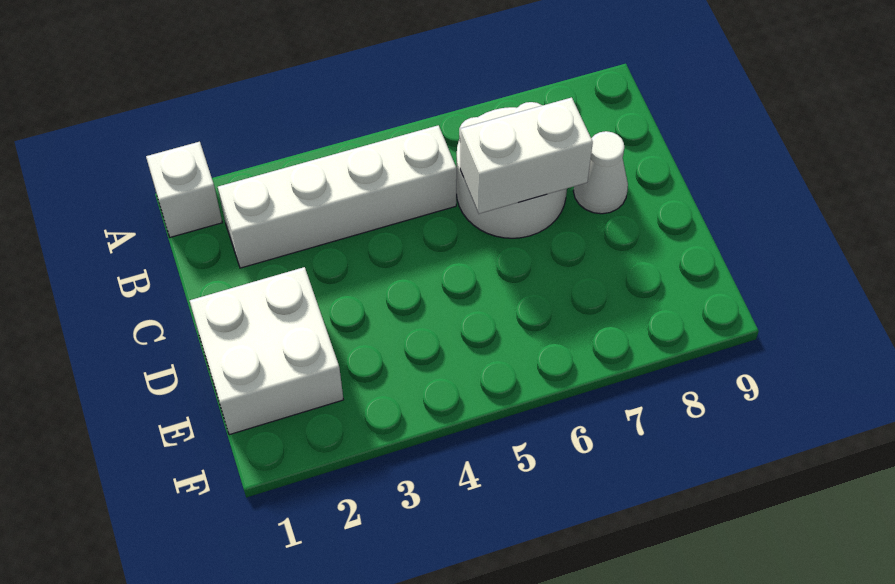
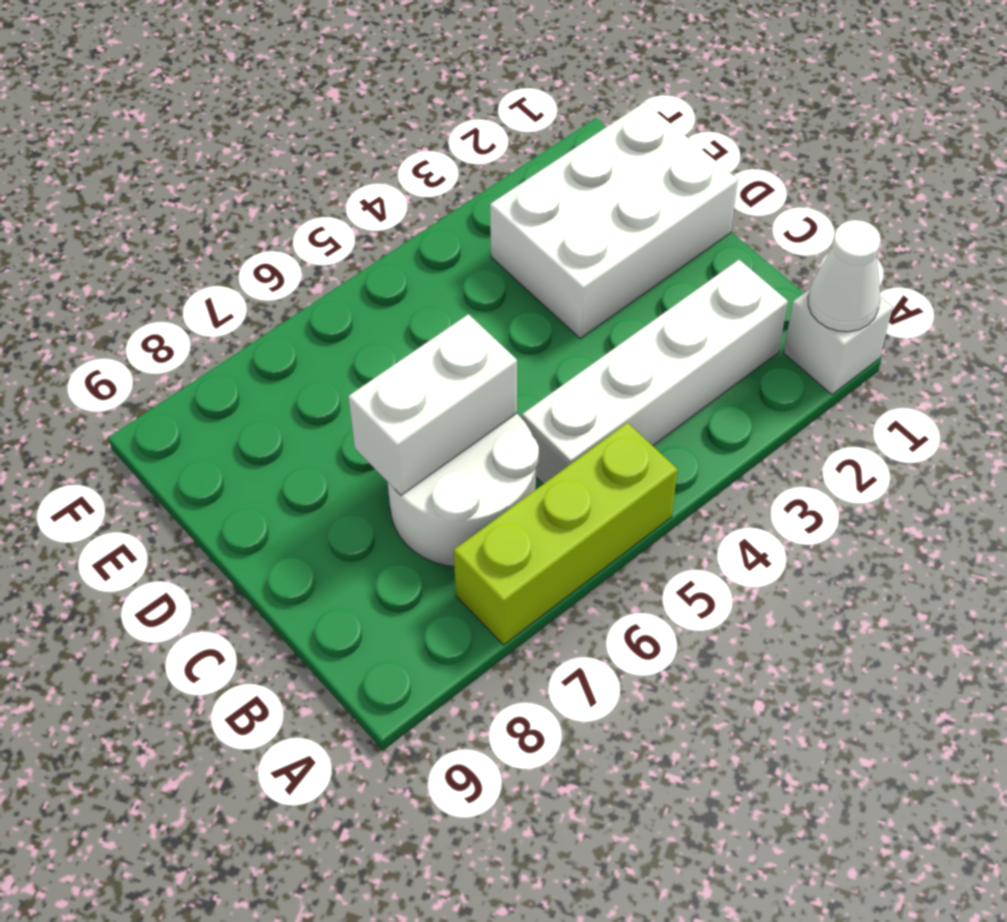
none -> lime 1x3 brick [454,423,677,645]
white 1x1 cone [573,131,628,214] -> white 1x1 cone moved to [808,220,881,332]
white 2x2 brick [190,267,343,435] -> white 2x3 brick [490,102,738,338]

